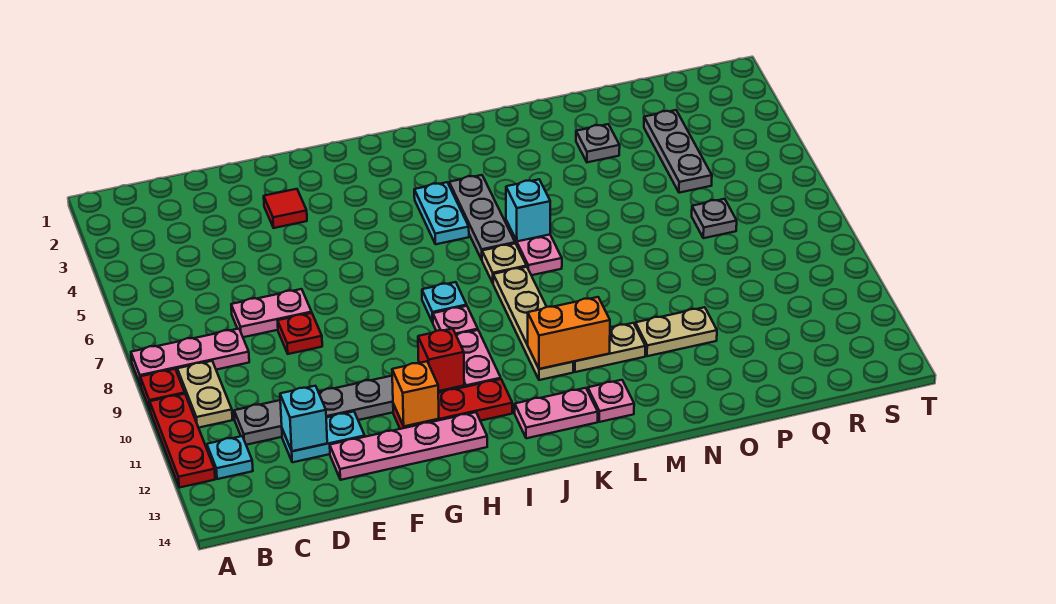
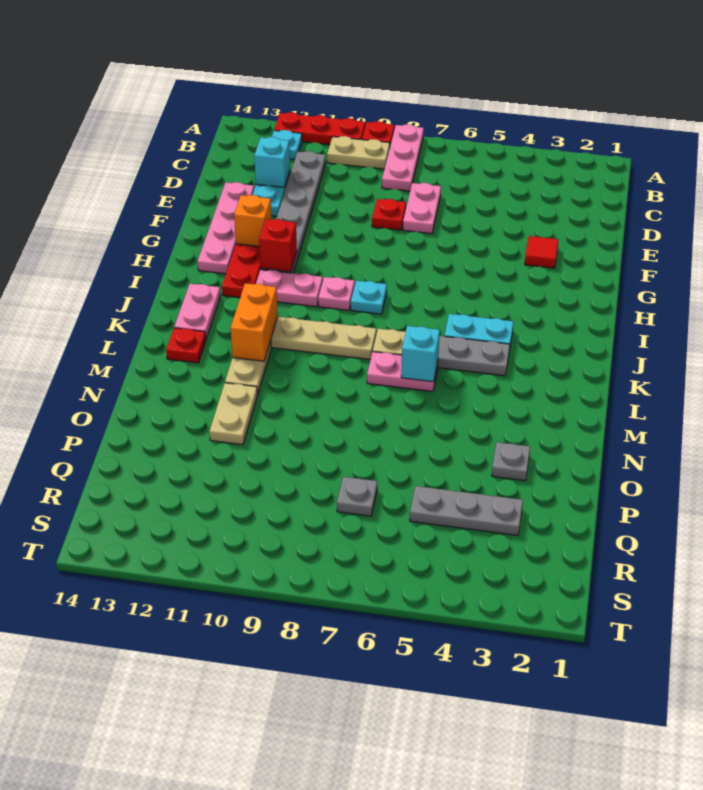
pink 1x1 plate [588,380,634,422] -> red 1x1 plate [166,328,206,363]

